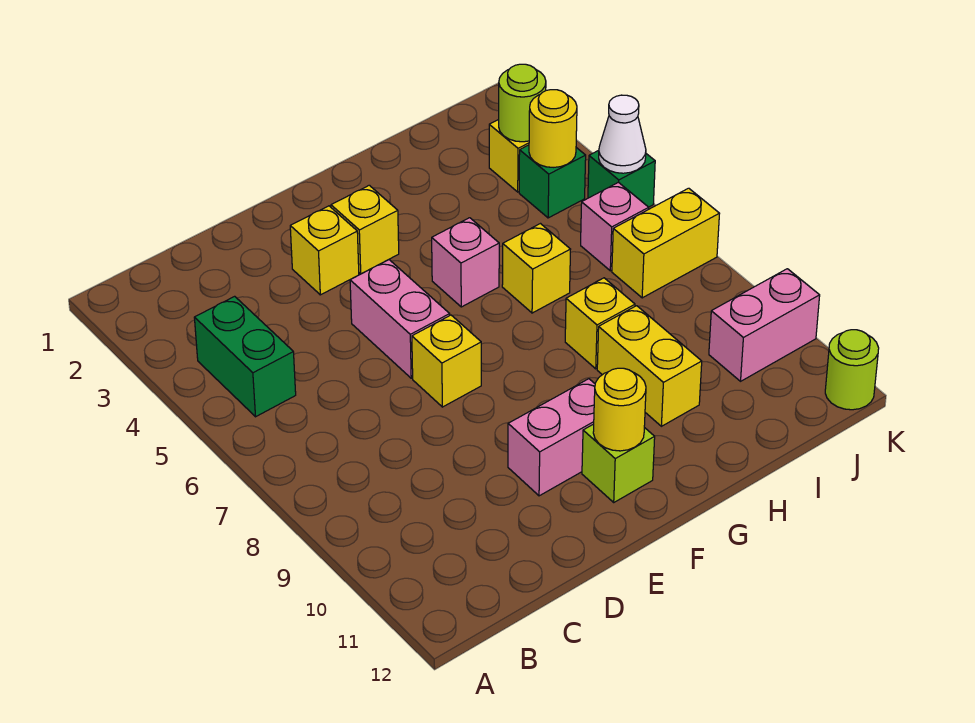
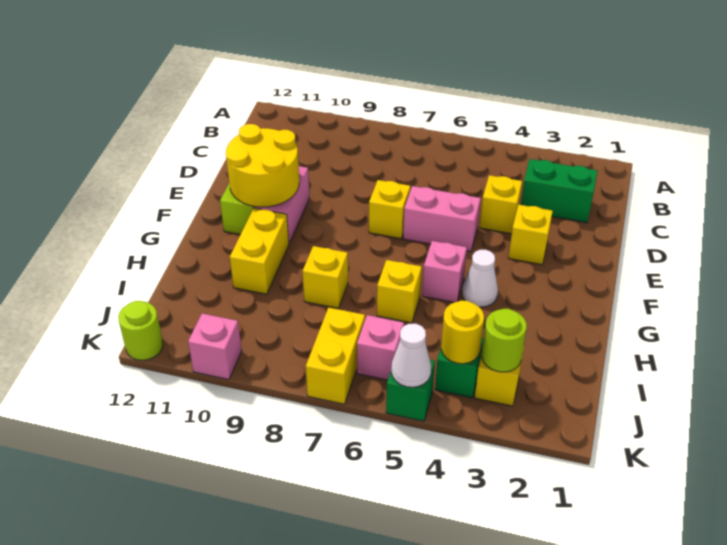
green 1x2 brick [194,296,296,417] -> green 1x2 brick moved to [521,159,597,223]
yellow 1x1 brick [331,185,399,274] -> yellow 1x1 brick moved to [480,175,522,234]
yellow 1x1 round brick [593,368,646,451] -> yellow 2x2 round brick [226,124,299,207]
none -> white 1x1 cone [462,250,498,307]
yellow 1x2 brick [597,306,702,426] -> yellow 1x2 brick turned to [230,208,289,294]
pink 1x2 brick [709,269,820,381] -> pink 1x1 brick [188,313,242,379]

